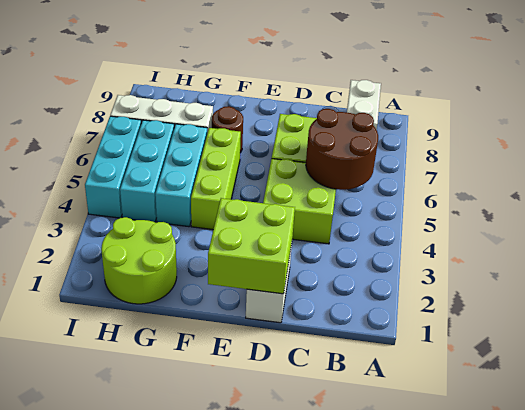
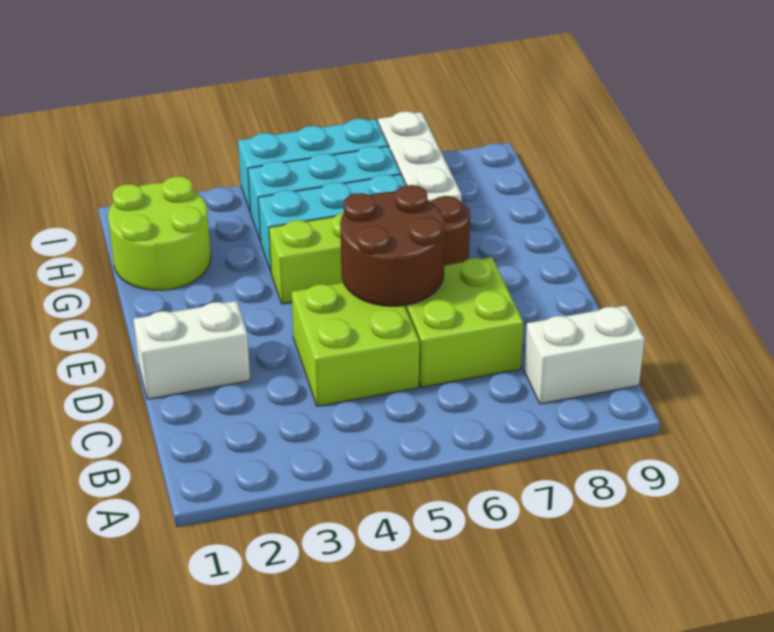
brown 2x2 round brick [306,109,378,190] -> brown 2x2 round brick moved to [340,185,445,306]
lime 2x2 brick [208,198,295,294] -> none

